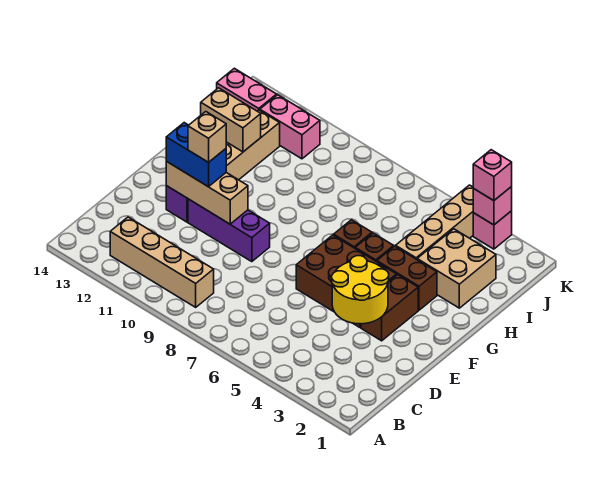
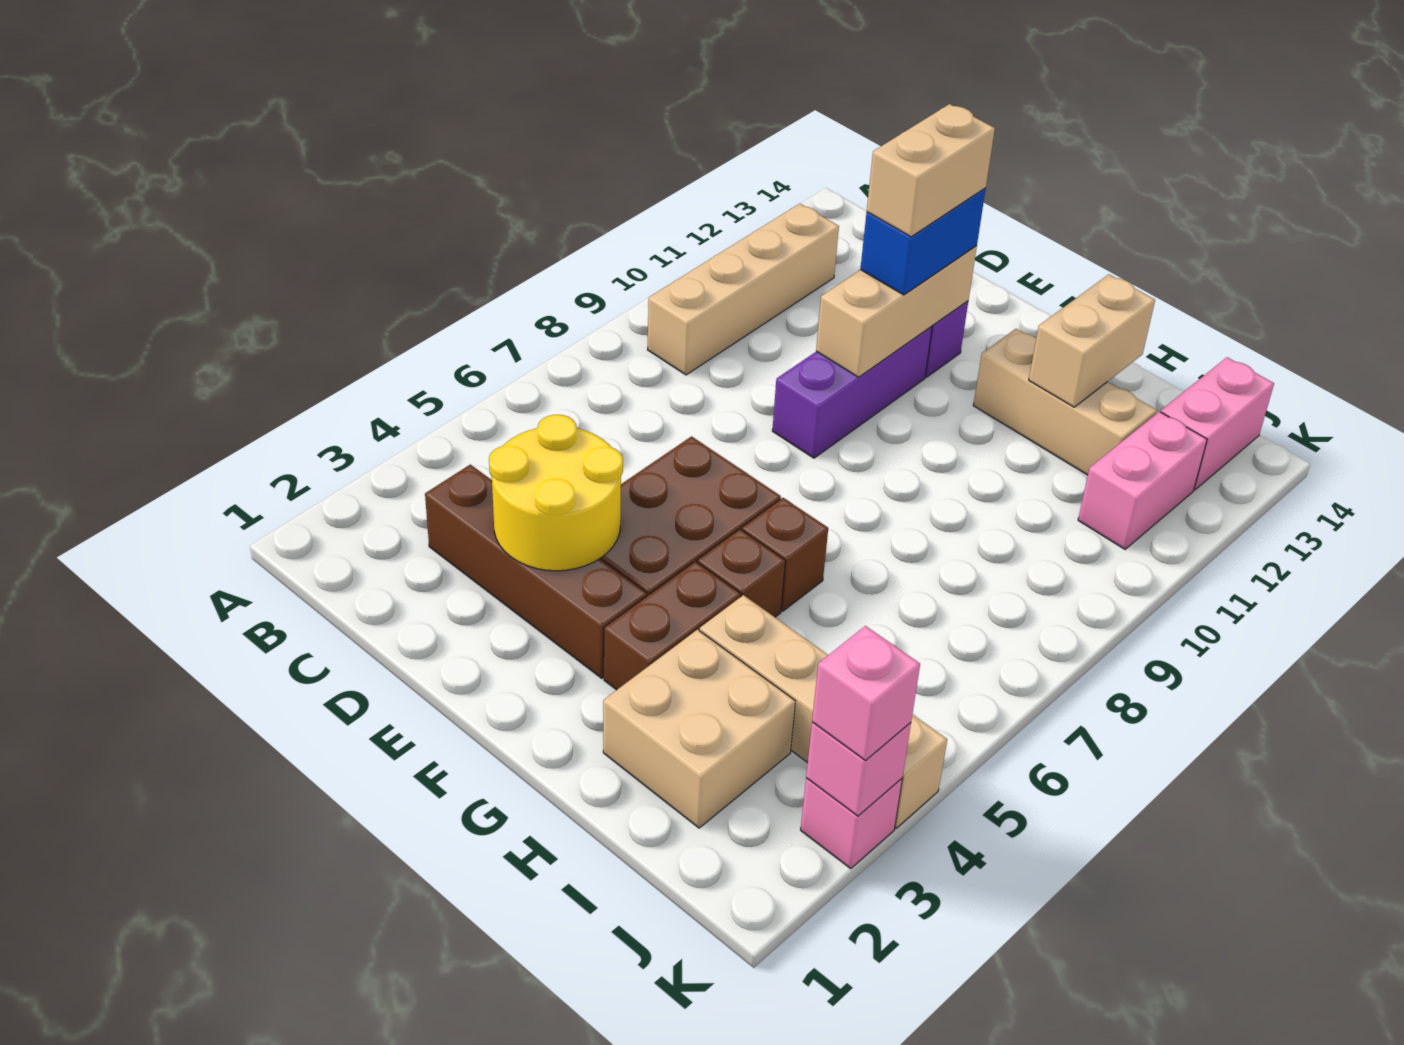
brown 1x2 brick [361,275,418,341] -> brown 1x4 brick [425,465,647,678]
tan 1x1 brick [188,112,226,162] -> tan 1x2 brick [867,104,995,237]

